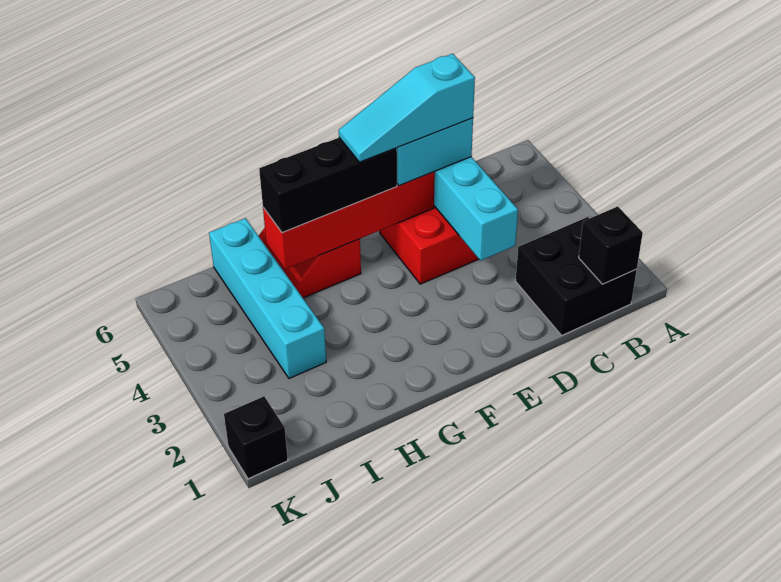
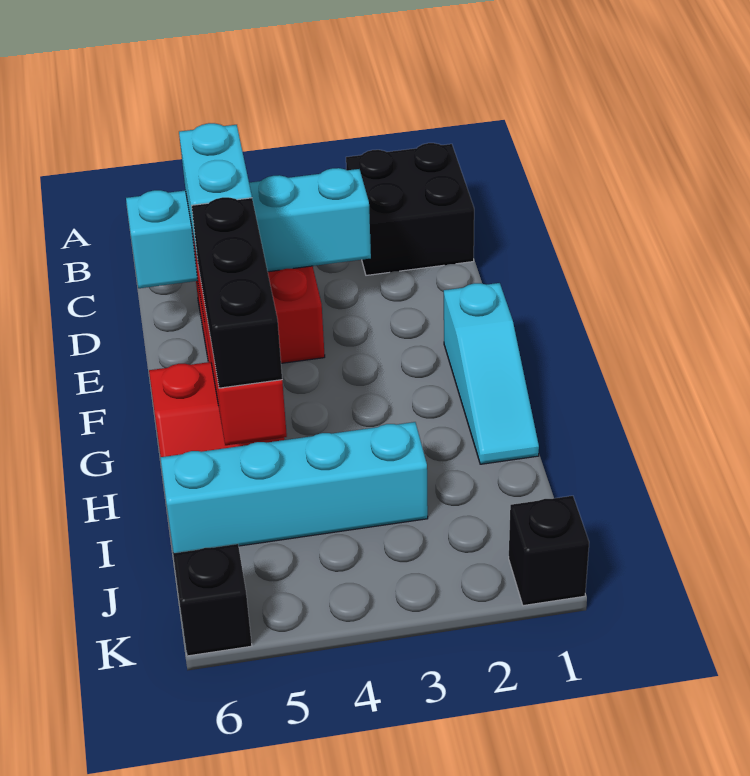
black 1x1 brick [579,207,643,284] -> black 1x1 brick moved to [173,544,252,656]
cyan 1x3 slope [339,54,475,162] -> cyan 1x3 slope moved to [444,283,539,464]

